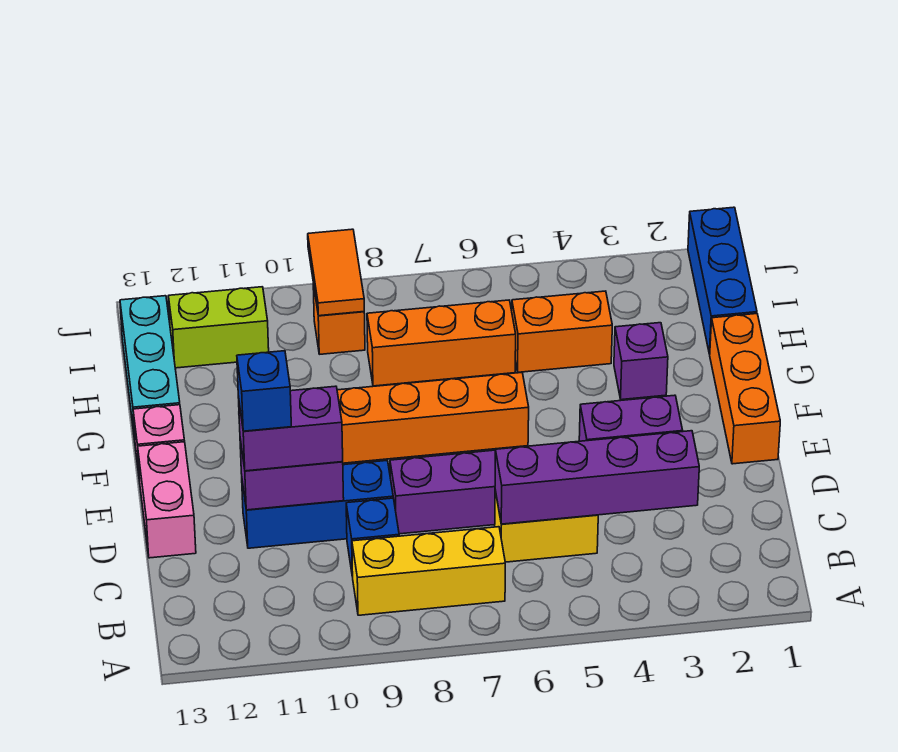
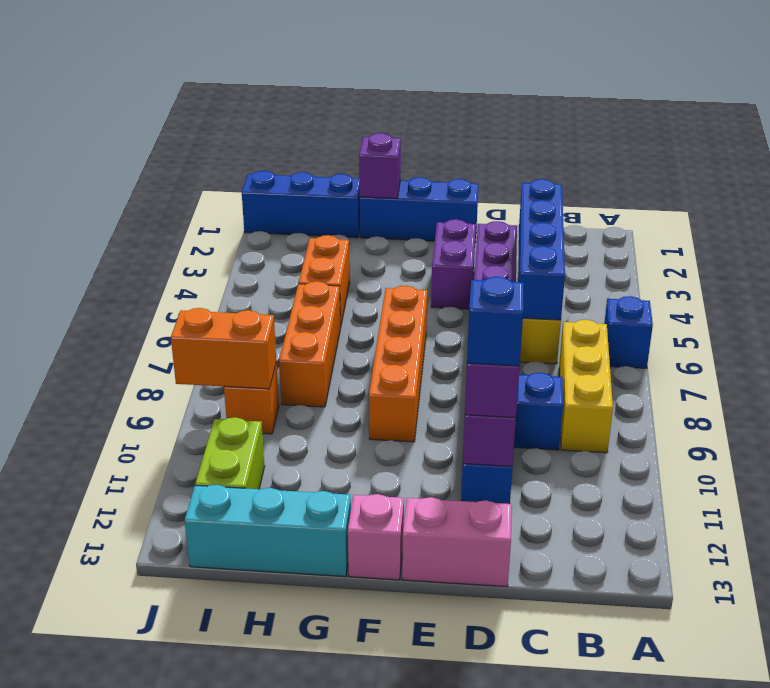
none -> blue 1x1 brick [604,296,653,368]
purple 1x4 brick [495,431,699,524] -> blue 1x4 brick [518,179,565,320]
orange 1x3 brick [710,314,780,464] -> blue 1x3 brick [360,177,479,243]
purple 1x1 brick [614,323,668,400] -> purple 1x1 brick moved to [359,133,401,198]
orange 1x2 tile [308,229,364,316] -> orange 1x2 brick [171,308,276,389]

